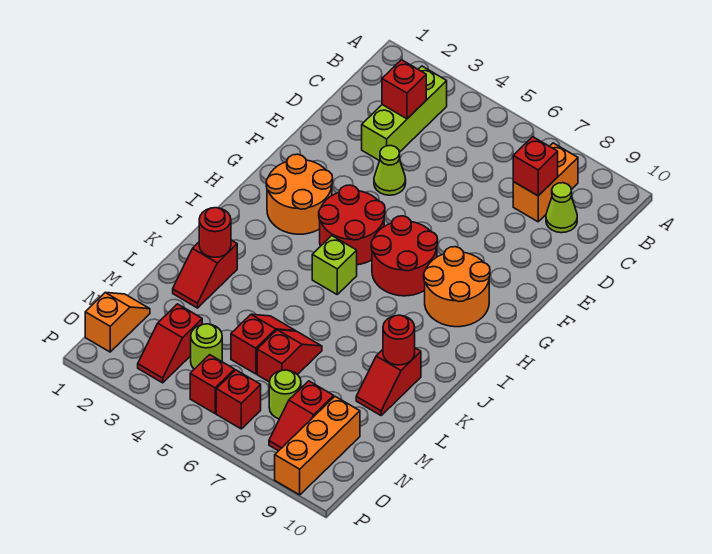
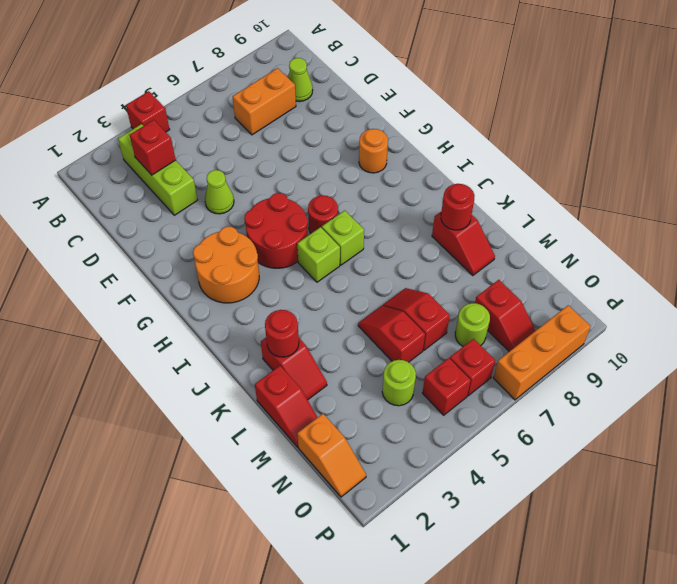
orange 1x2 brick [513,143,578,222] -> orange 1x2 brick turned to [233,68,296,135]
red 1x1 brick [513,137,558,196] -> red 1x1 brick moved to [126,91,170,132]
red 2x2 round brick [371,216,438,296] -> red 1x1 round brick [308,195,338,233]
orange 2x2 round brick [424,247,490,327] -> orange 1x1 round brick [359,129,388,173]
none -> lime 1x1 brick [322,210,364,265]
orange 1x2 slope [85,293,150,352] -> orange 1x2 slope turned to [297,414,366,497]
red 1x2 slope [138,304,202,383] -> red 1x2 slope moved to [255,366,318,447]
orange 1x3 brick [275,396,360,495] -> orange 1x3 brick turned to [493,305,591,400]

